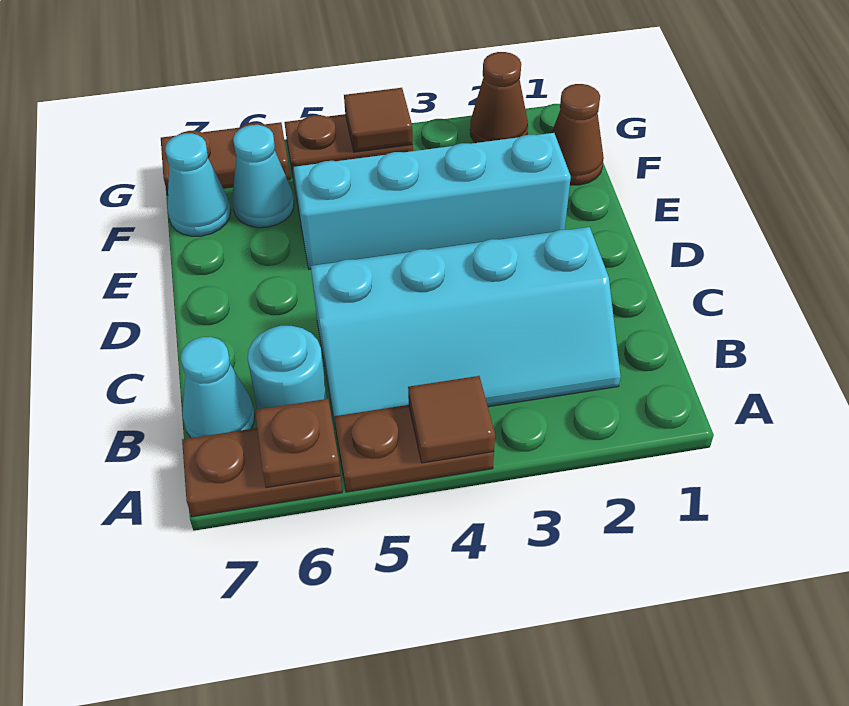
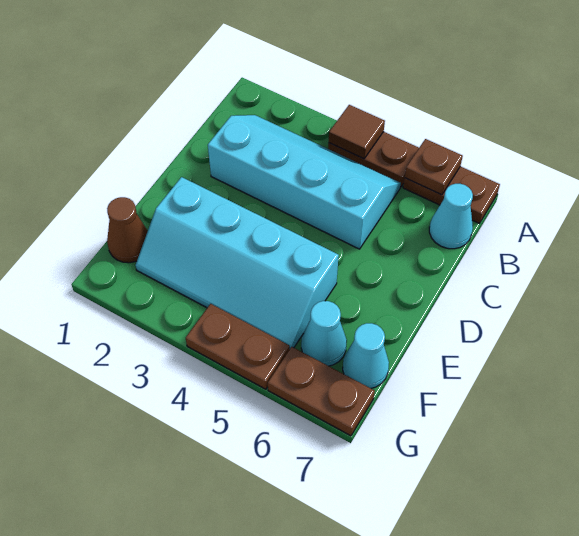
cyan 1x1 round brick [248,326,327,409] -> none
brown 1x1 cone [470,52,528,143] -> none
brown 1x1 tile [344,88,413,152] -> none

